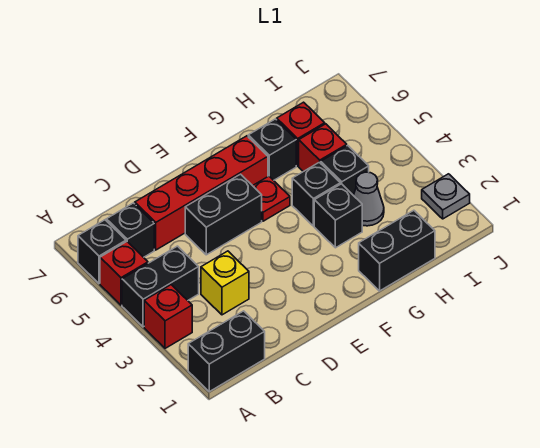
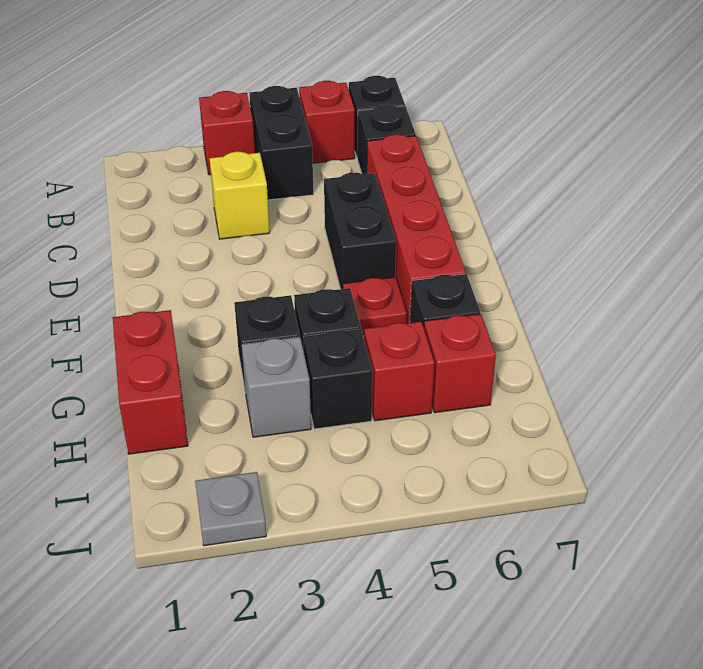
black 1x2 brick [188,311,265,392] -> none
black 1x2 brick [359,210,435,291] -> red 1x2 brick [113,310,188,454]
grey 1x1 cone [353,172,384,226] -> grey 1x1 brick [242,337,311,437]

